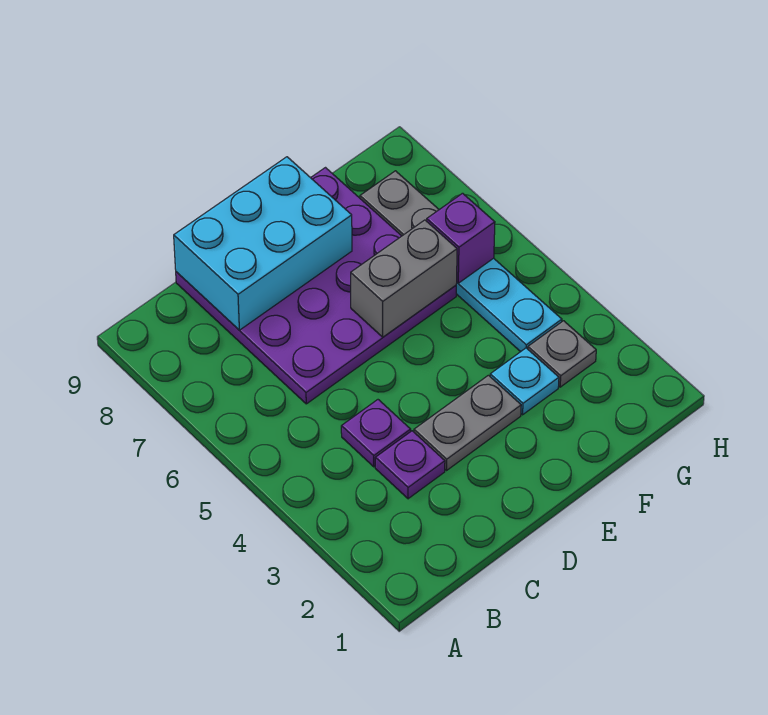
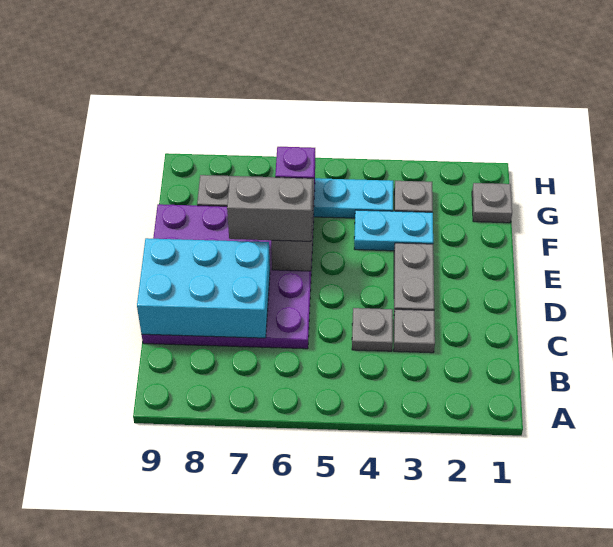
purple 1x1 plate [375,431,445,499] -> grey 1x1 plate [394,309,435,353]
purple 1x1 plate [341,400,411,467] -> grey 1x1 plate [352,308,393,351]
cyan 2x3 brick [174,157,352,330] -> cyan 2x3 brick turned to [137,238,270,338]
none -> grey 1x2 brick [227,176,313,241]
cyan 1x1 plate [490,348,559,415] -> cyan 1x2 plate [354,210,433,251]
none -> grey 1x1 plate [472,183,512,223]

